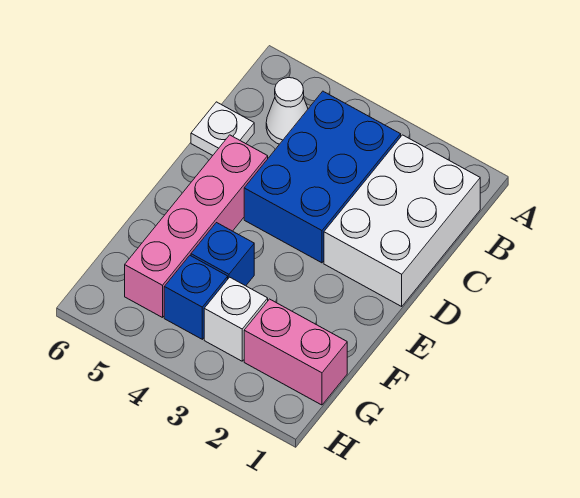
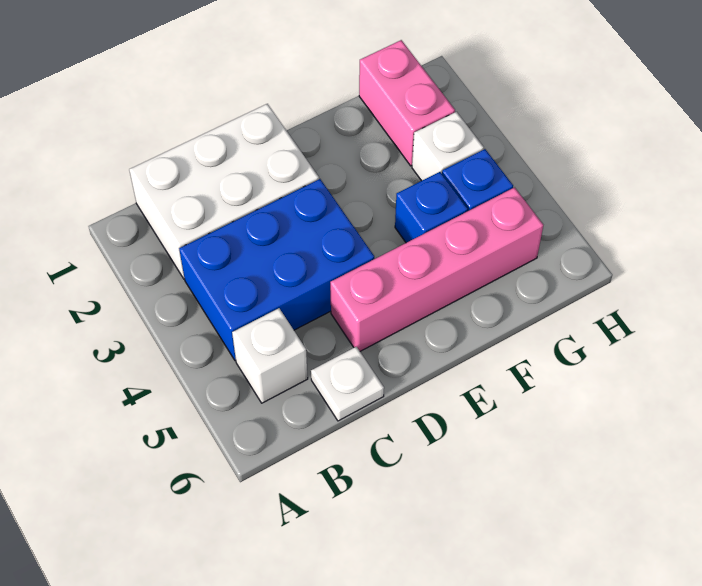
white 1x1 cone [266,78,308,144] -> white 1x1 brick [232,308,308,403]

